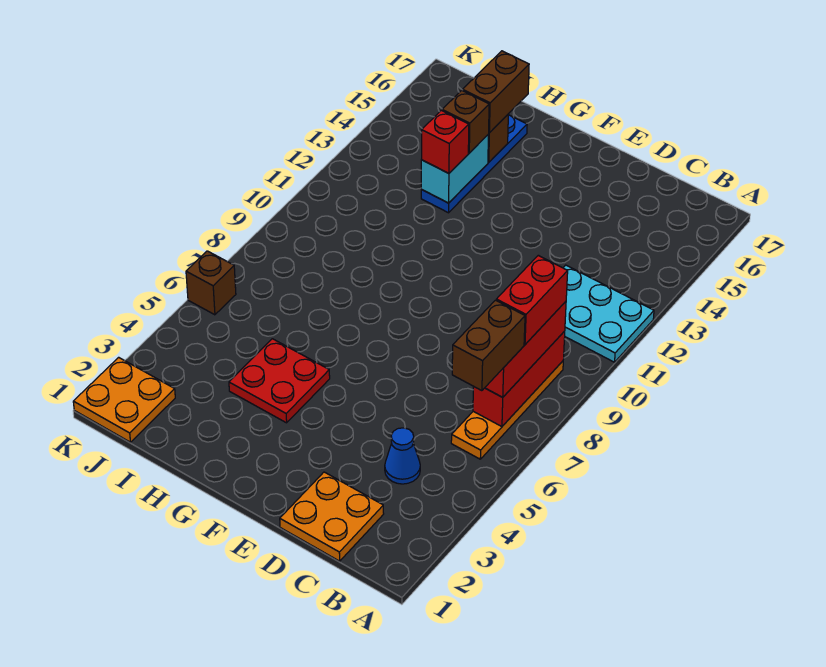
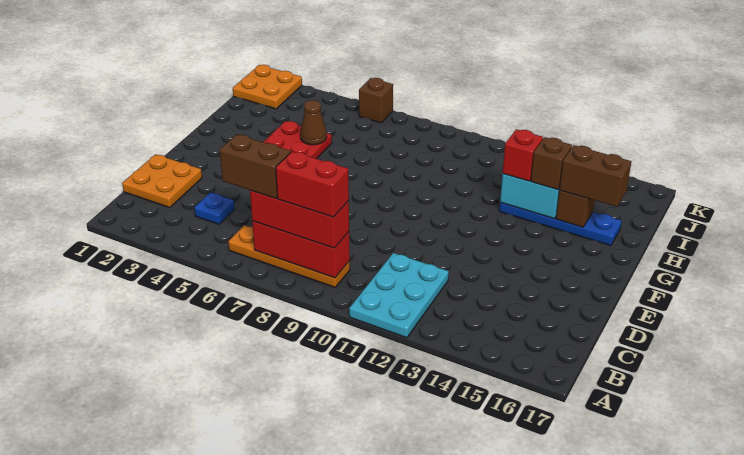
blue 1x1 cone [385,428,420,484] -> blue 1x1 plate [195,192,235,224]
none -> brown 1x1 cone [300,100,327,145]

